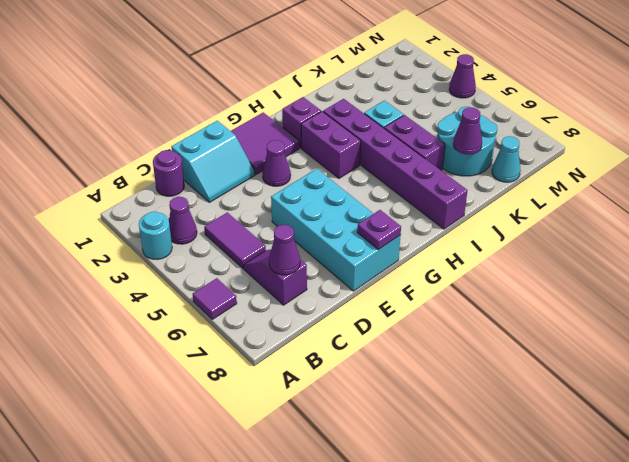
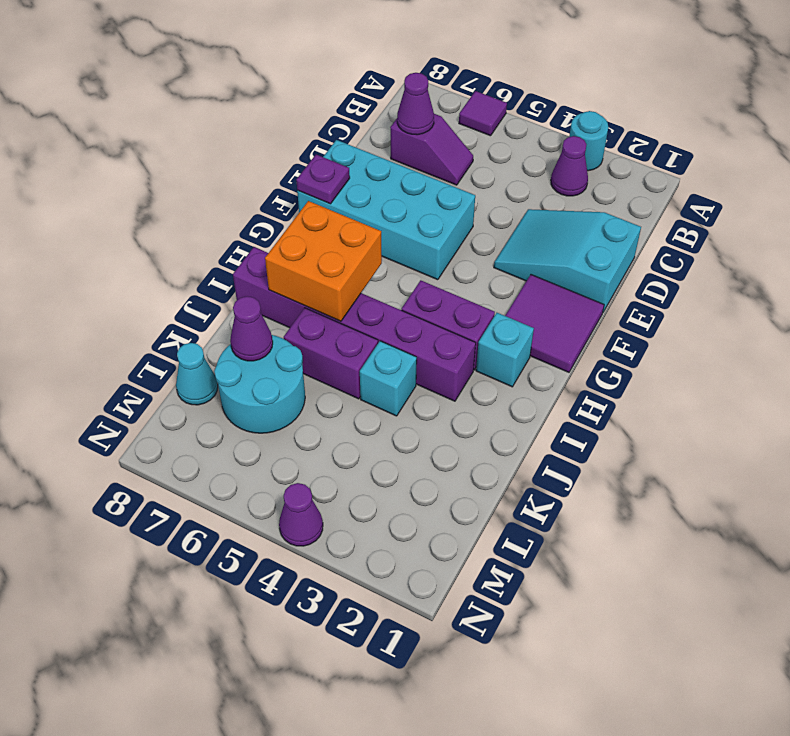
purple 1x1 round brick [153,150,184,196] -> none
purple 1x2 tile [204,212,266,268] -> none
cyan 2x2 slope [171,121,255,202] -> cyan 2x3 slope [494,209,641,312]
purple 1x1 cone [262,140,291,186] -> none
purple 1x1 brick [282,97,321,148] -> cyan 1x1 brick [476,313,534,387]
none -> orange 2x2 brick [265,201,382,321]

